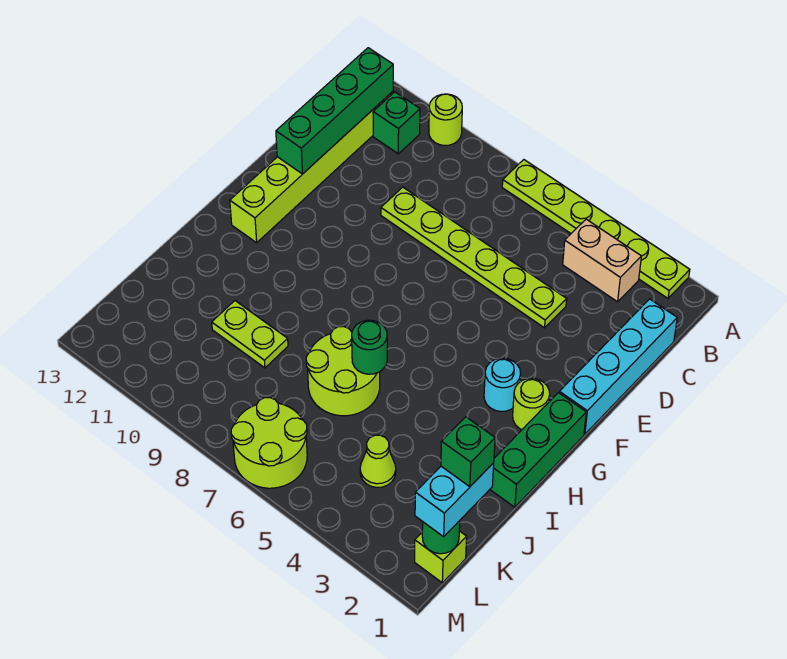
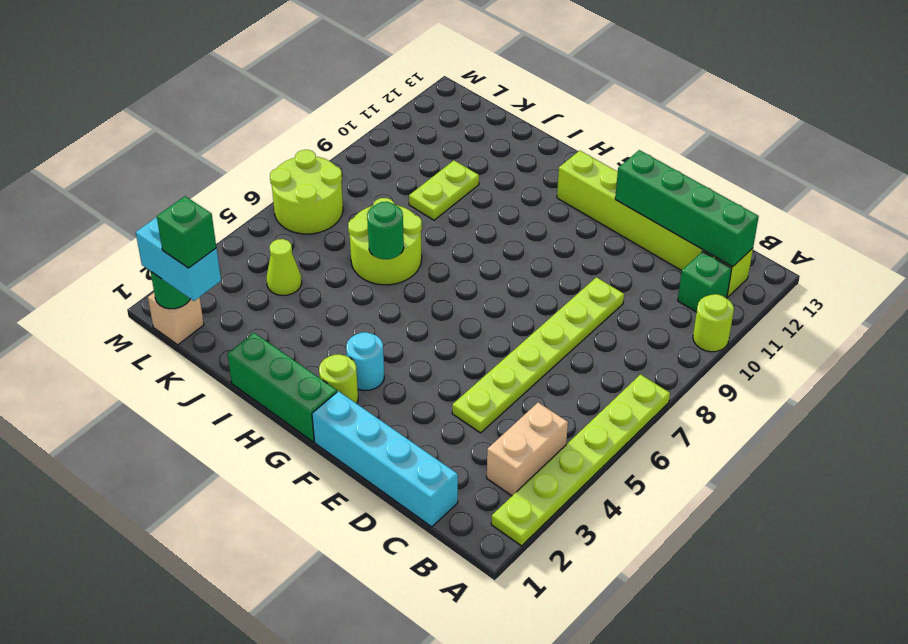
lime 1x1 brick [415,531,467,583] -> tan 1x1 brick [148,293,204,345]

